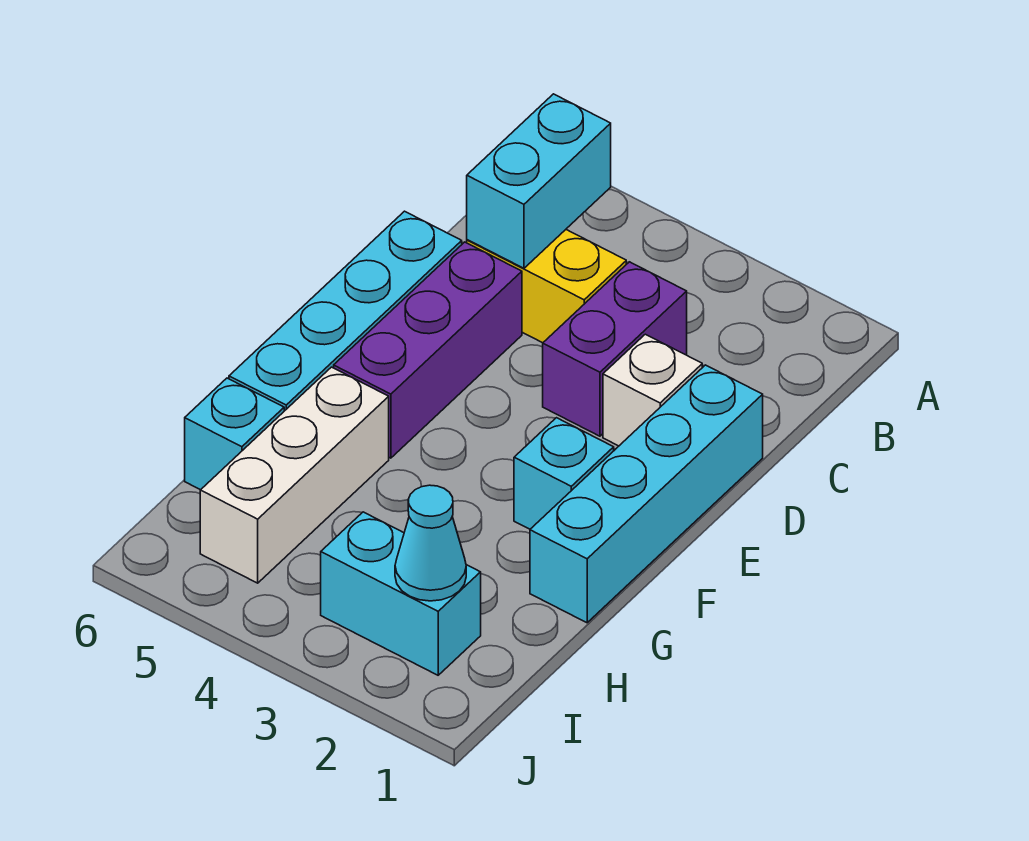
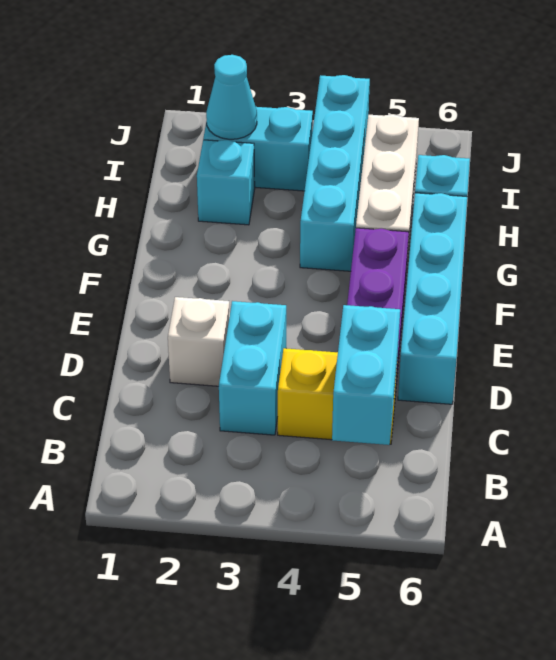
purple 1x2 brick [543,262,687,436] -> cyan 1x2 brick [219,301,286,435]
cyan 1x4 brick [530,365,763,623] -> cyan 1x4 brick moved to [300,75,370,271]
cyan 1x1 brick [514,418,614,529] -> cyan 1x1 brick moved to [197,140,255,225]

